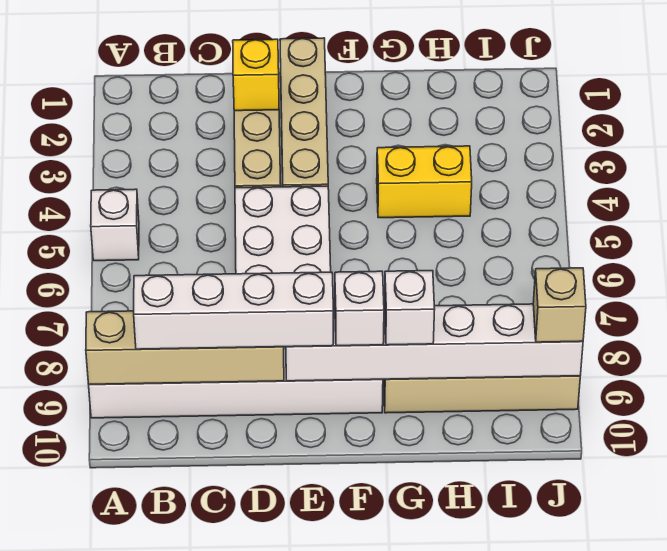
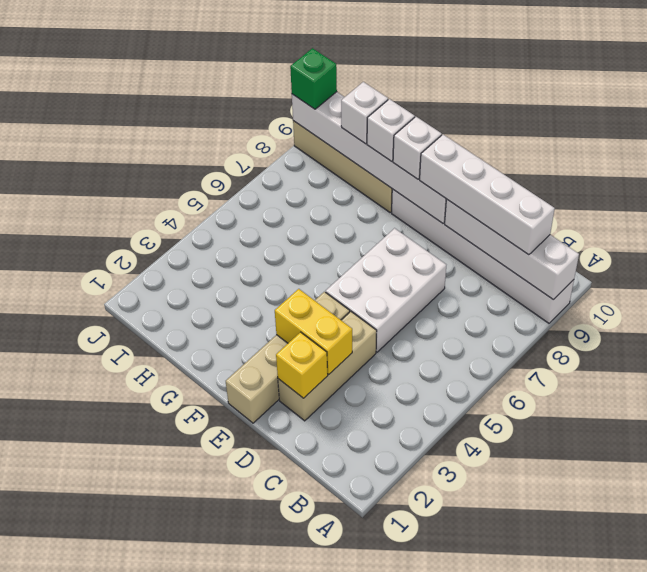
white 1x1 brick [91,189,139,261] -> white 1x1 brick moved to [341,82,388,144]
tan 1x4 brick [86,311,284,384] -> white 1x4 brick [445,199,579,300]
yellow 1x2 brick [377,146,472,218] -> yellow 1x2 brick moved to [275,289,352,374]
tan 1x1 brick [533,268,586,342] -> green 1x1 brick [290,48,337,109]

